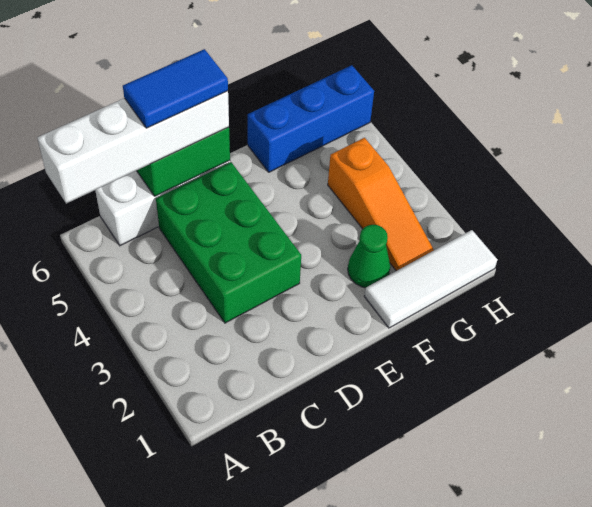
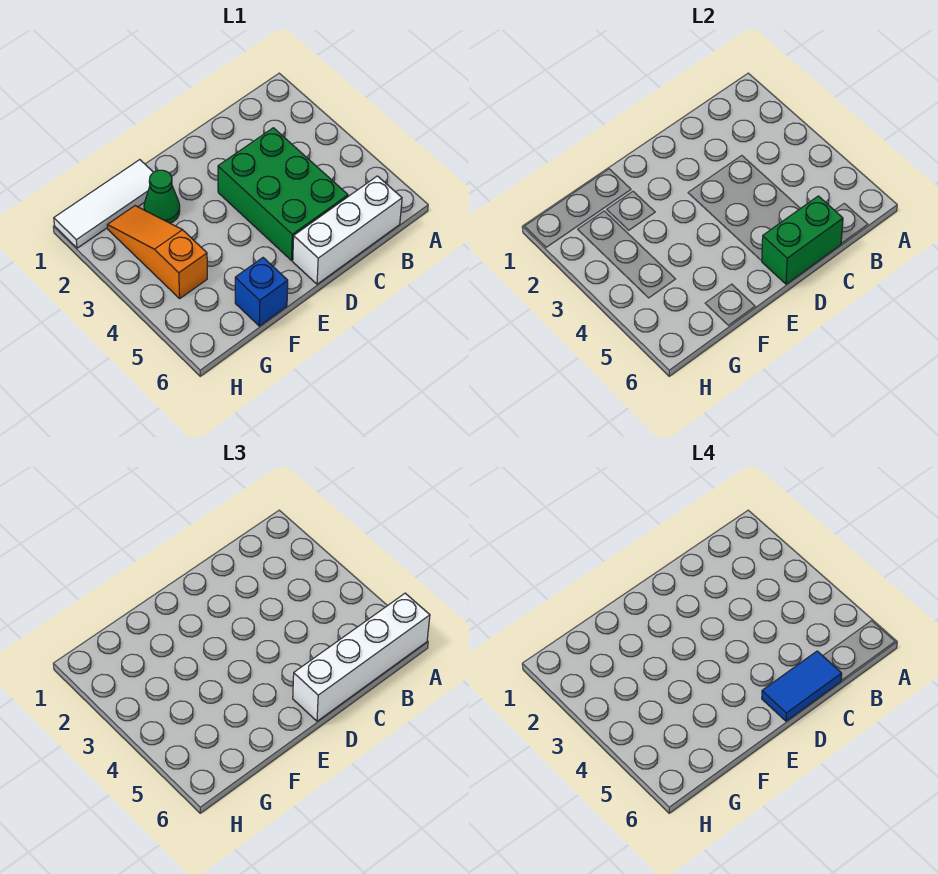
blue 1x3 brick [248,65,374,172] -> blue 1x1 brick [235,258,288,326]

